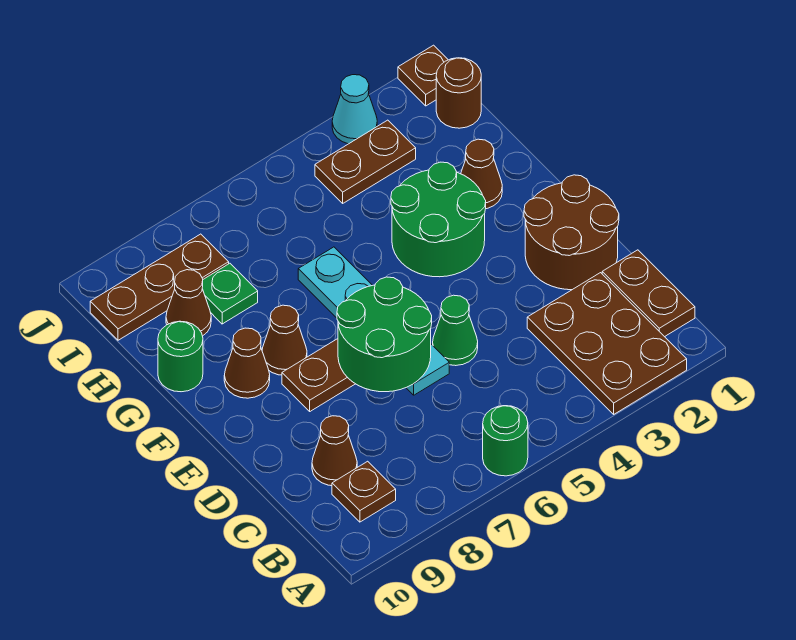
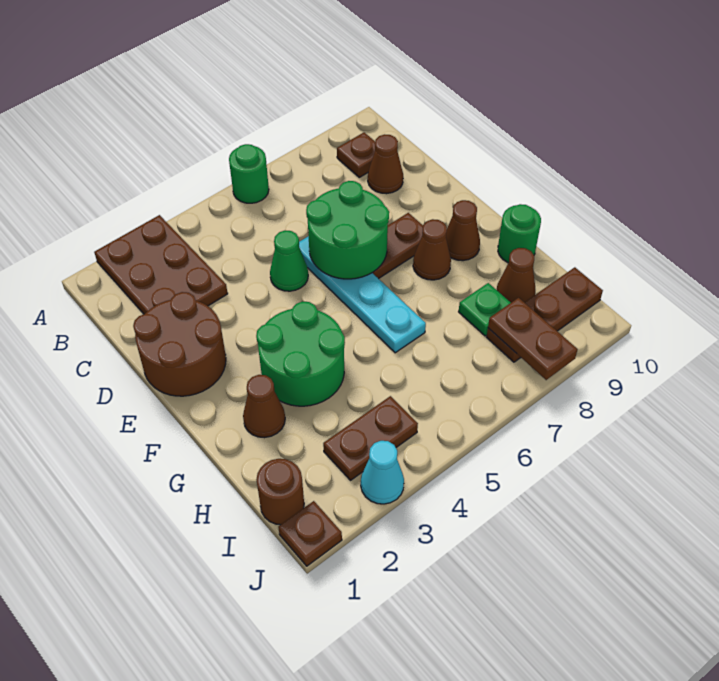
brown 1x2 plate [602,250,695,337] -> brown 1x2 plate moved to [488,298,578,380]

